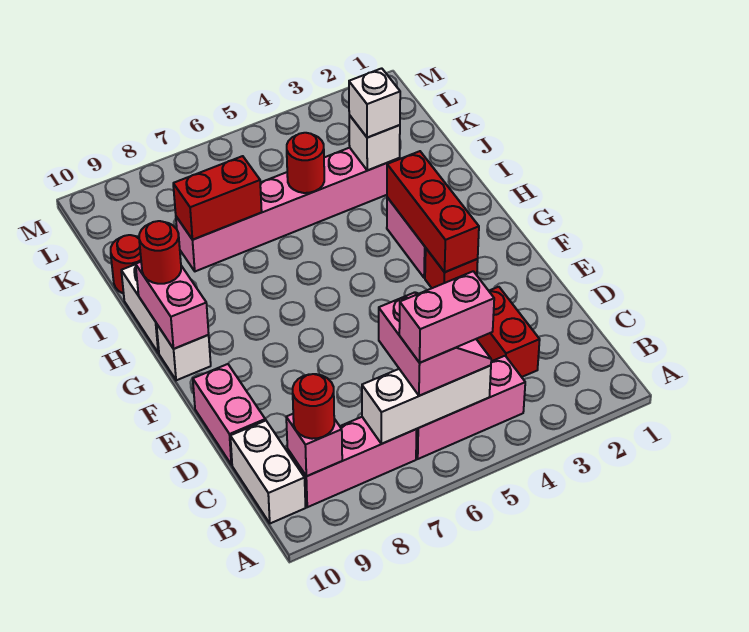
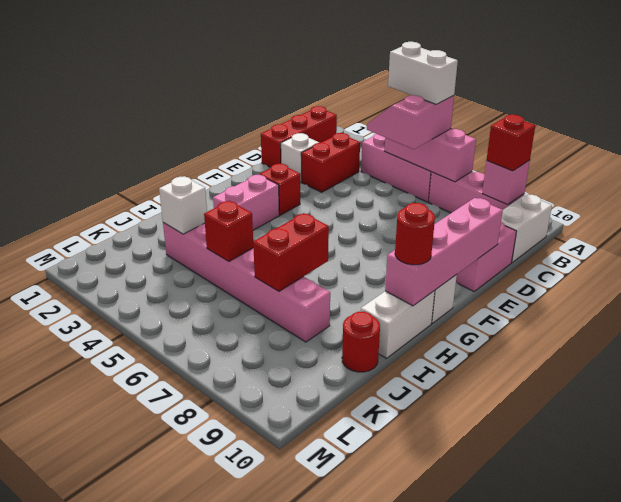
white 1x3 brick [362,365,491,444] -> pink 1x3 brick [384,129,476,182]
pink 1x2 brick [399,271,494,363] -> white 1x2 brick [388,42,458,104]
red 1x1 round brick [293,374,334,439] -> red 1x1 brick [487,115,535,171]
red 1x3 brick [387,151,479,272] -> red 1x3 brick moved to [261,106,337,167]
pink 1x2 brick [136,262,209,349] -> pink 1x4 brick [385,198,503,306]
white 1x1 brick [349,68,400,138] -> white 1x1 brick moved to [281,133,319,182]
red 1x1 round brick [287,133,324,193] -> red 1x1 brick [204,201,253,261]
red 1x2 brick [173,156,262,240] -> red 1x2 brick turned to [253,213,329,291]

